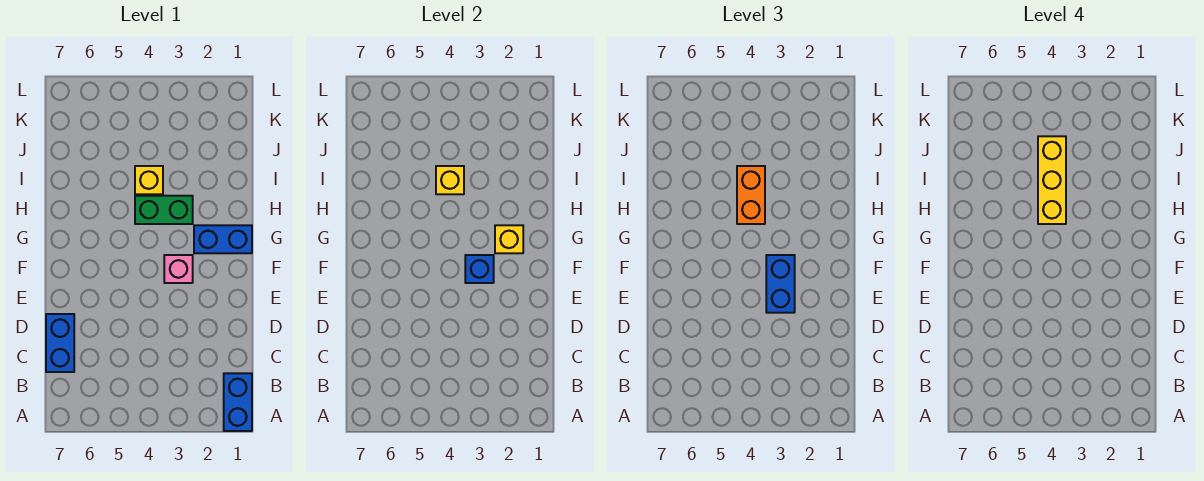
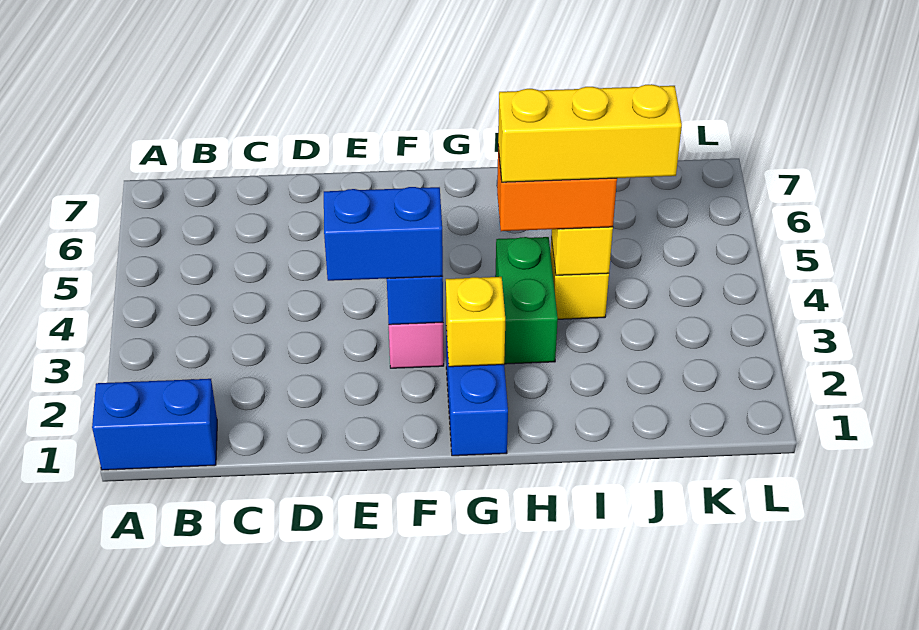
blue 1x2 brick [46,314,74,372] -> none

